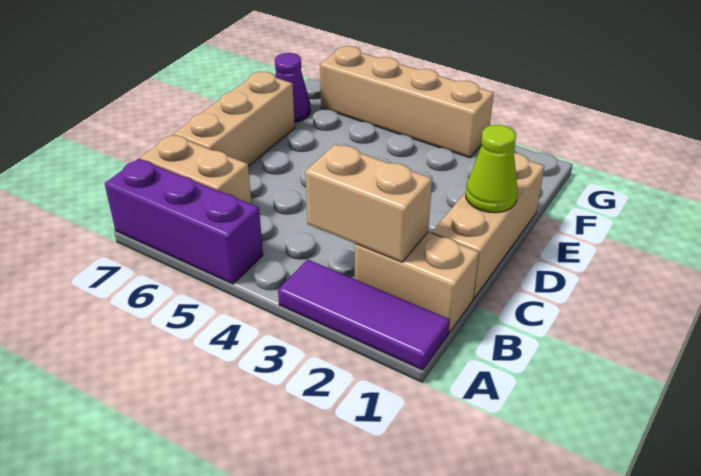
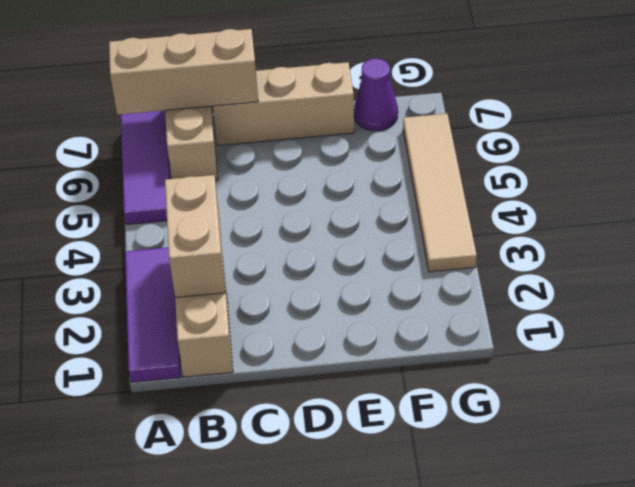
purple 1x3 brick [105,159,263,284] -> purple 1x3 tile [121,110,170,225]
tan 1x3 brick [432,153,545,299] -> tan 1x3 brick moved to [109,29,258,115]
lime 1x1 cone [466,125,518,213] -> none
tan 1x4 brick [320,46,494,158] -> tan 1x4 tile [403,114,477,272]

